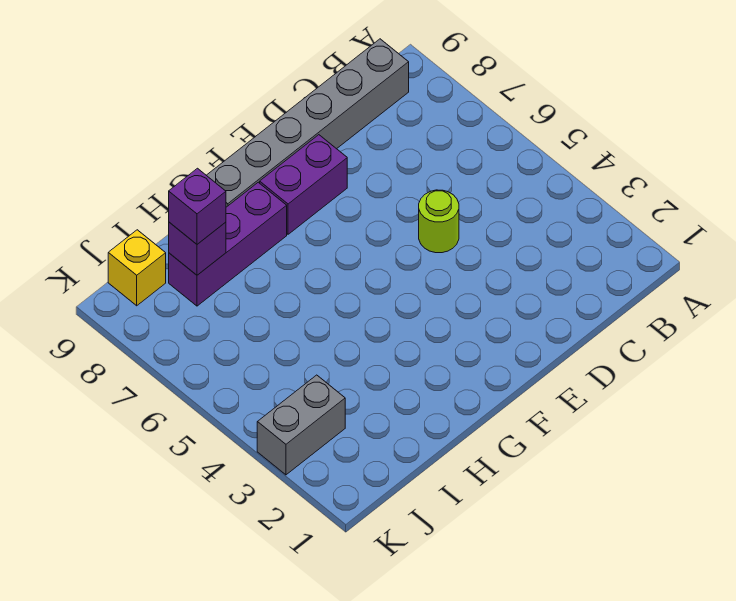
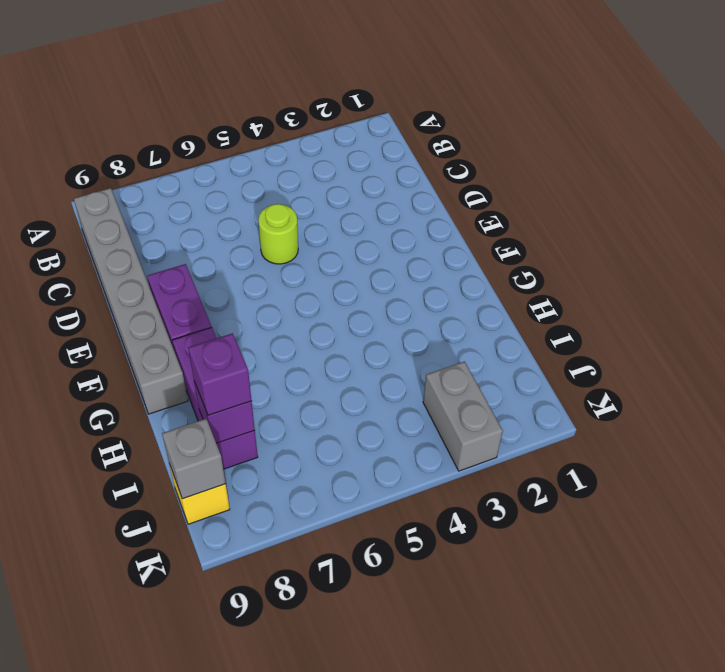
none -> grey 1x1 brick [162,419,226,499]

